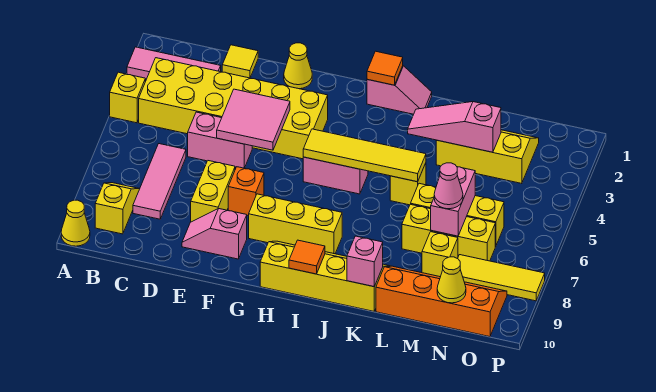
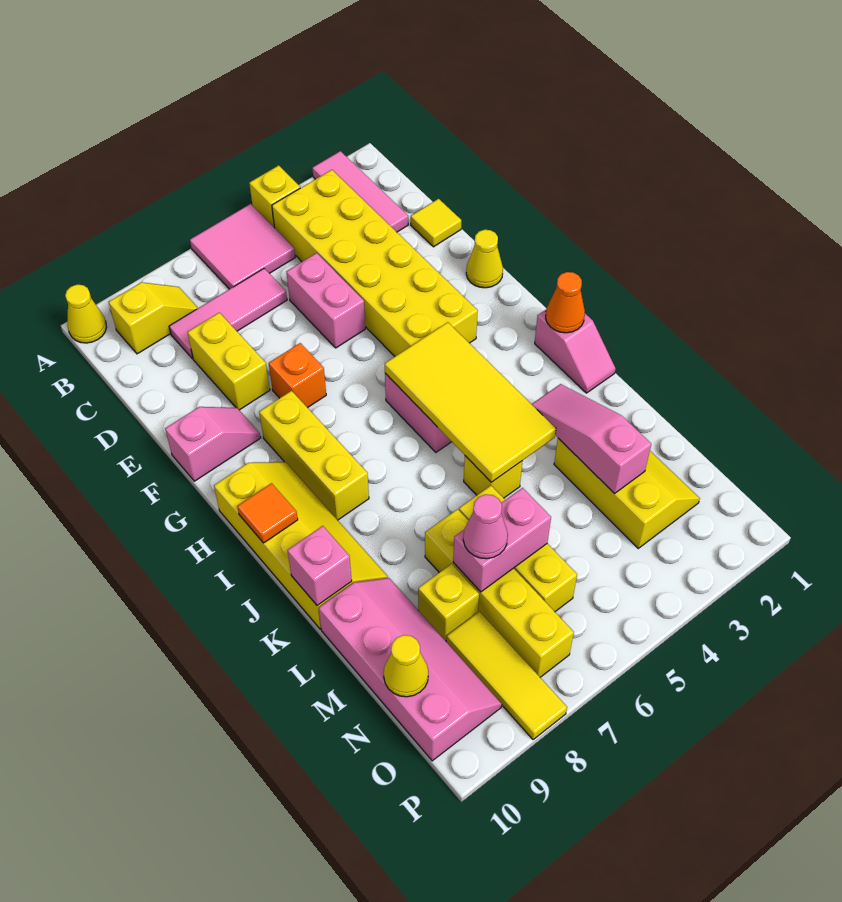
pink 2x2 tile [217,89,290,150] -> pink 2x2 tile moved to [190,204,295,289]
yellow 1x2 brick [191,161,235,222] -> yellow 1x2 brick turned to [188,313,270,410]
pink 1x2 slope [182,209,247,259] -> pink 1x2 slope turned to [165,407,261,481]
yellow 1x4 tile [303,129,426,182] -> yellow 2x4 tile [385,322,556,482]
orange 1x1 tile [367,51,403,85] -> orange 1x1 cone [546,272,585,333]
yellow 1x3 brick [402,204,495,261] -> yellow 1x4 brick [425,509,574,677]
orange 2x4 slope [376,266,507,337] -> pink 2x4 slope [319,578,502,761]

